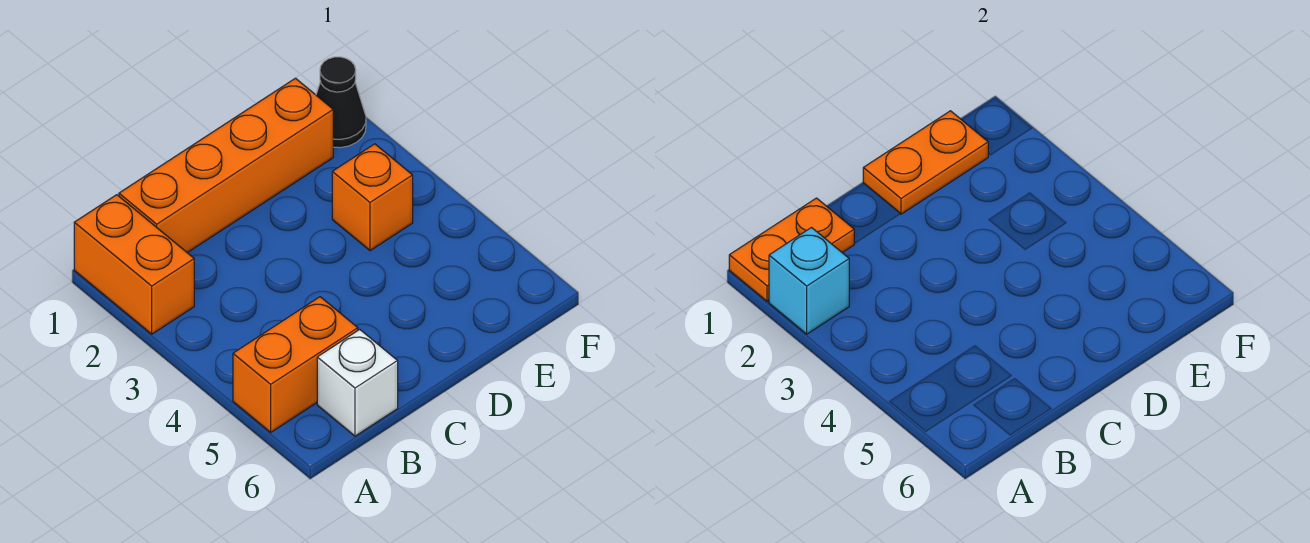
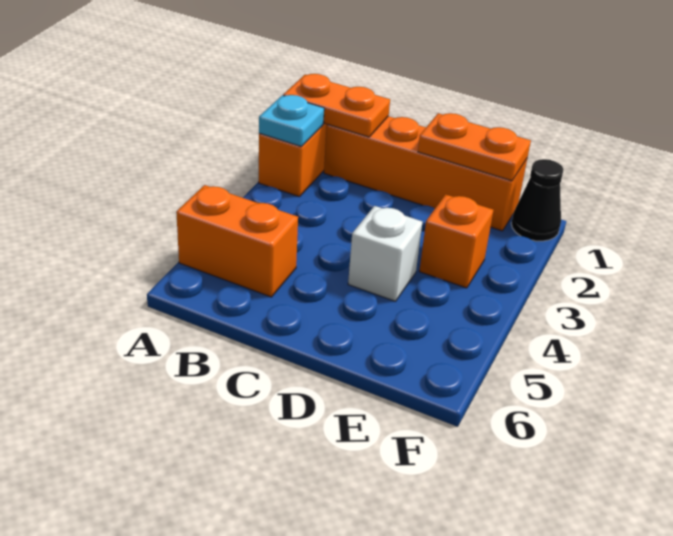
cyan 1x1 brick [769,228,849,334] -> cyan 1x1 plate [259,95,324,147]
white 1x1 brick [317,329,398,436] -> white 1x1 brick moved to [348,206,422,301]

